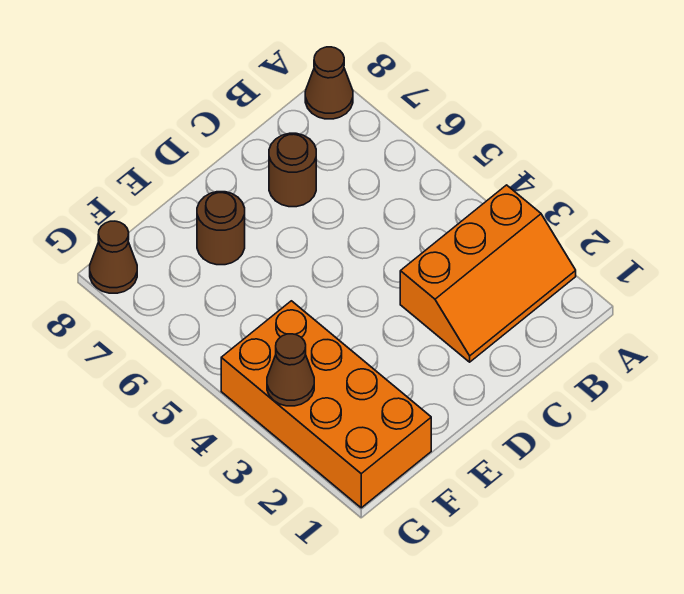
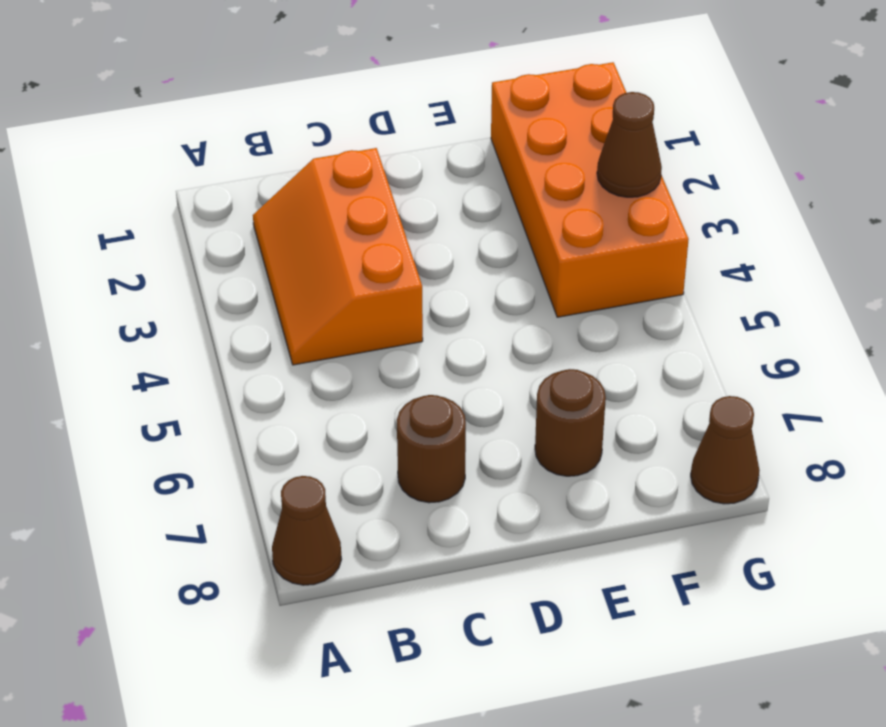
orange 2x3 slope [400,185,576,362] -> orange 2x3 slope turned to [253,148,423,365]

